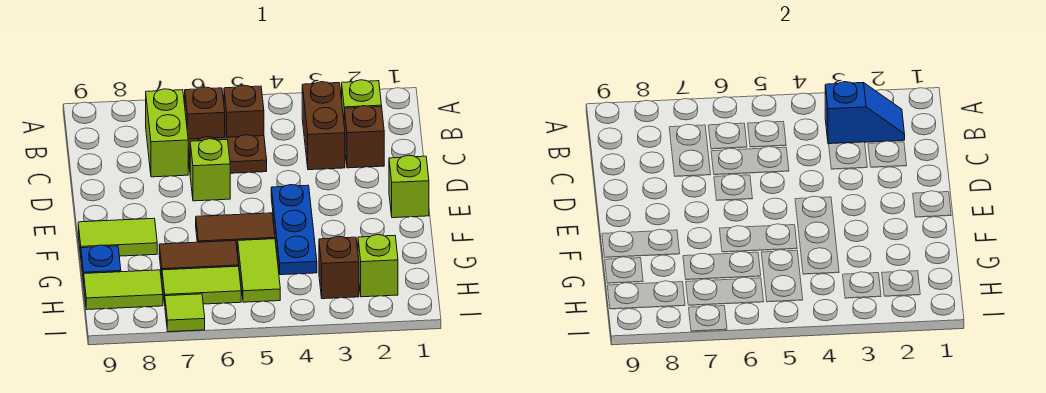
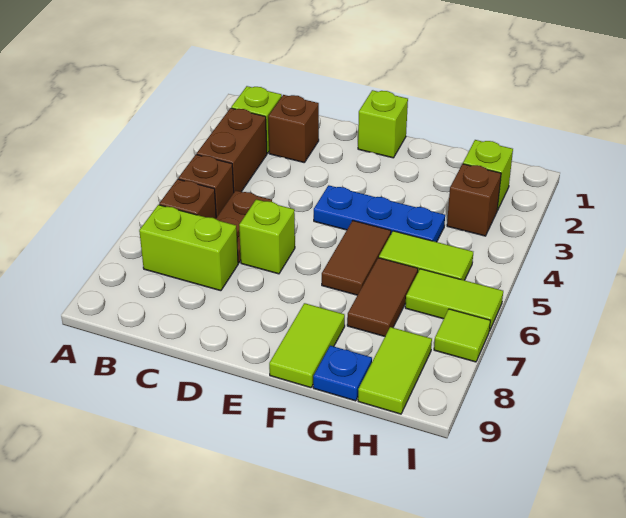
blue 1x2 slope [825,82,905,144] -> none
brown 1x2 brick [302,82,345,170] -> brown 1x2 brick turned to [197,108,267,192]
lime 1x2 tile [162,266,241,304] -> lime 1x2 tile turned to [405,269,503,331]

